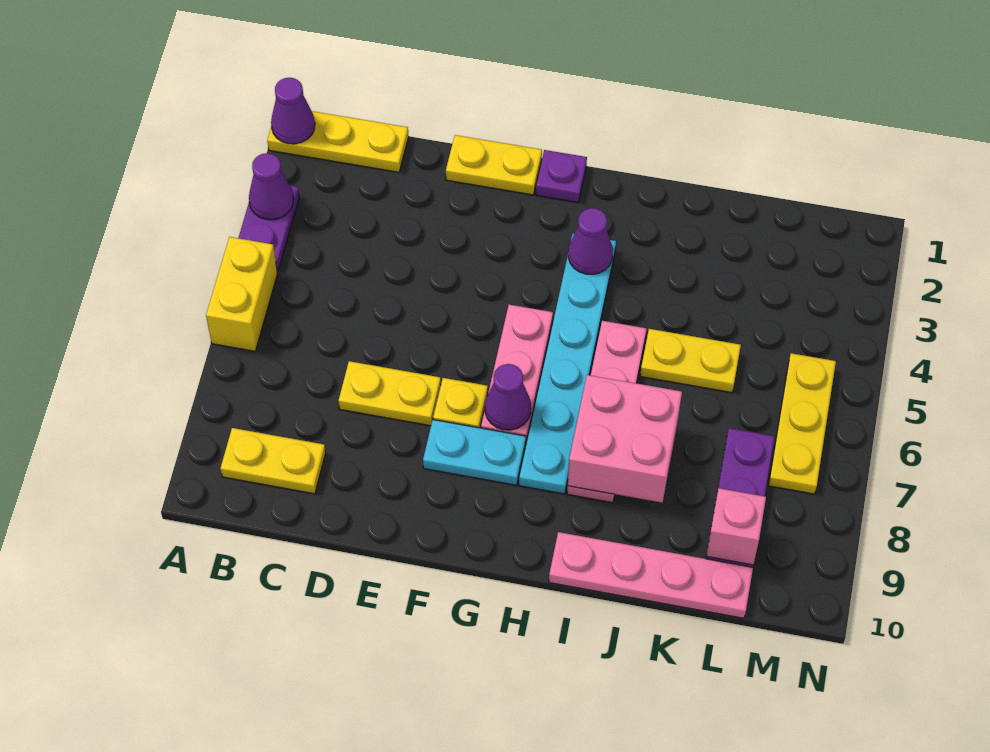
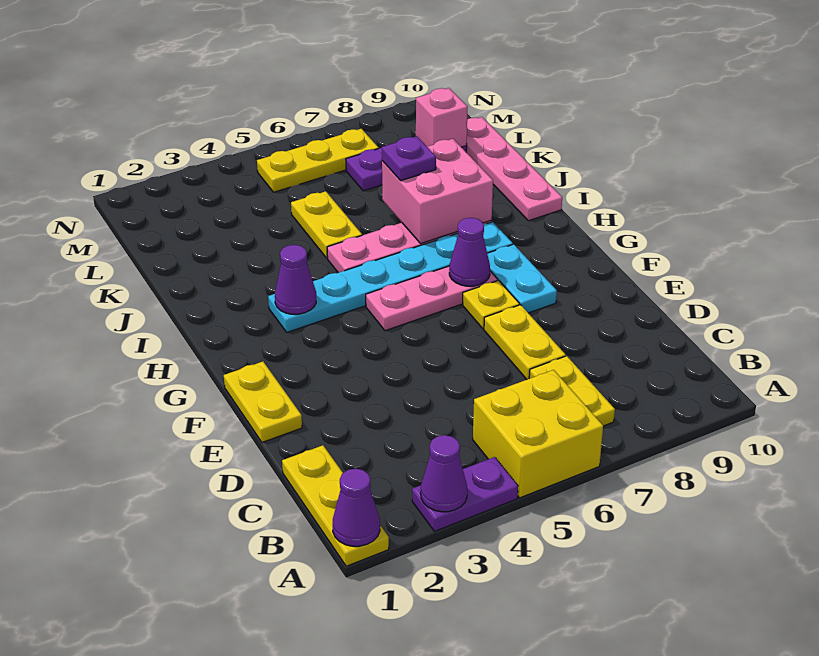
yellow 1x2 brick [206,237,278,351] -> yellow 2x2 brick [473,370,603,498]
yellow 1x2 plate [220,428,326,494] -> yellow 1x2 plate moved to [529,356,615,426]
purple 1x1 plate [536,150,587,202] -> purple 1x1 plate moved to [382,136,436,181]

